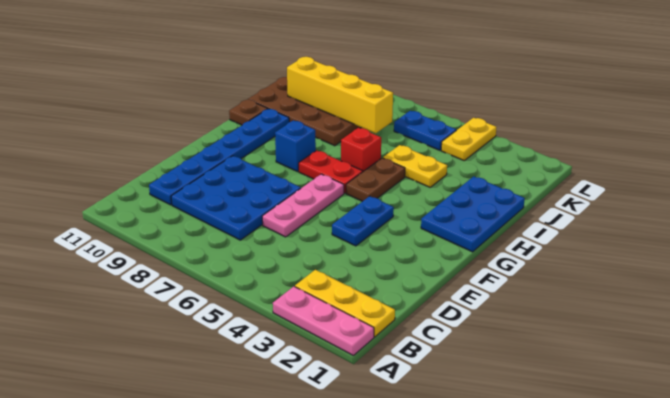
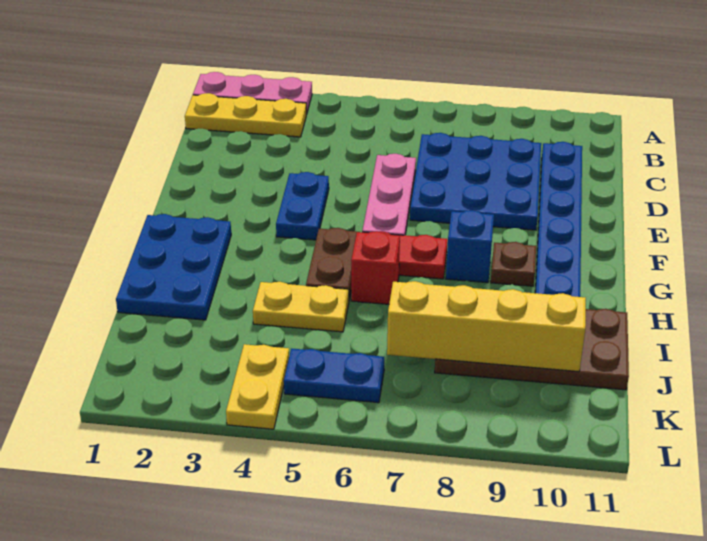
brown 1x1 plate [229,99,267,125] -> brown 1x1 plate moved to [491,242,536,286]

